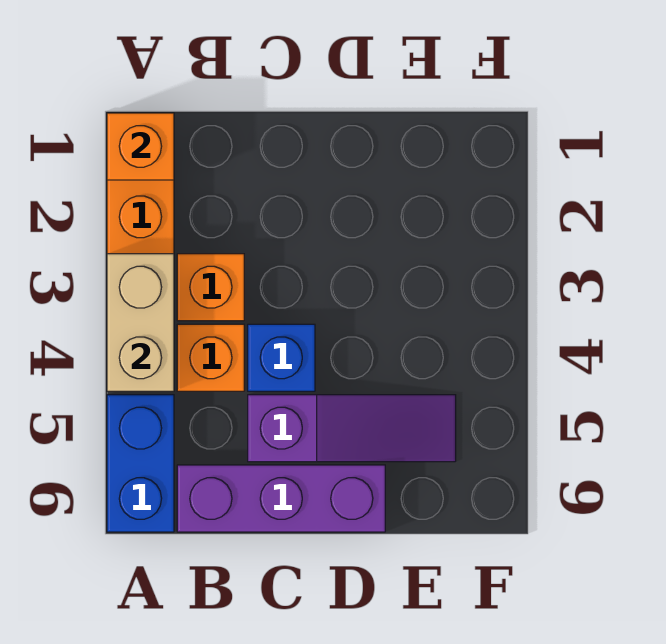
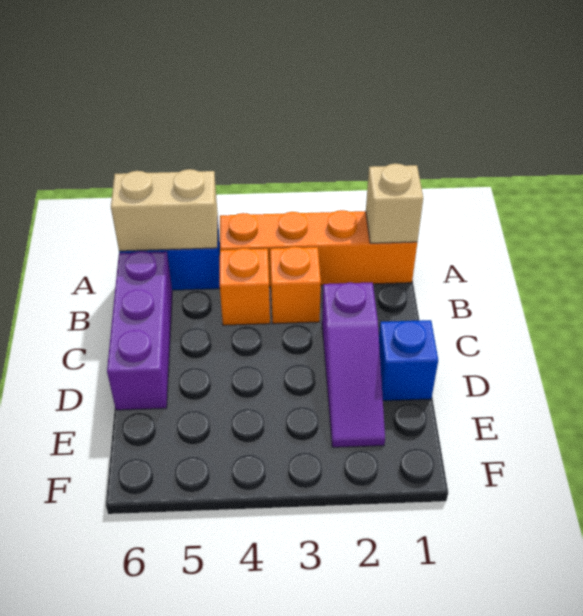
orange 1x1 brick [107,113,174,180] -> tan 1x1 brick [366,164,423,243]
tan 1x2 brick [107,254,174,391] -> tan 1x2 brick moved to [111,169,218,251]
blue 1x1 brick [248,324,315,391] -> blue 1x1 brick moved to [379,320,438,401]
purple 1x3 slope [248,395,456,462] -> purple 1x3 slope moved to [322,282,385,447]

